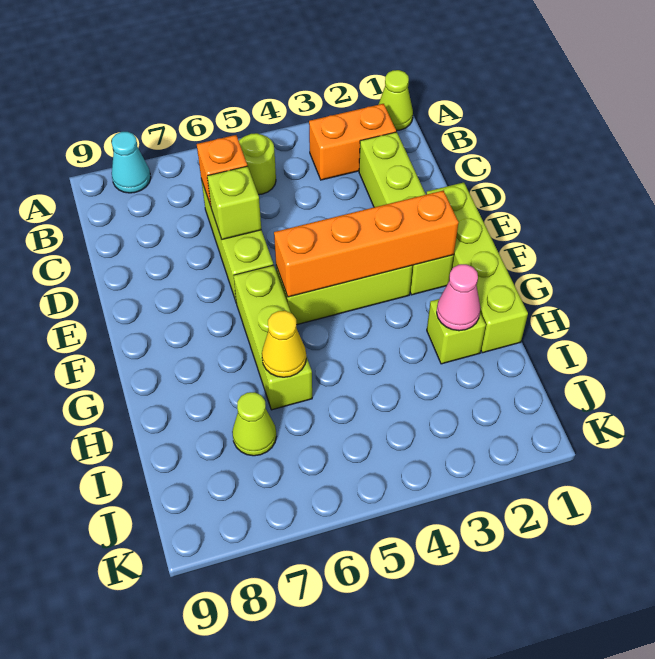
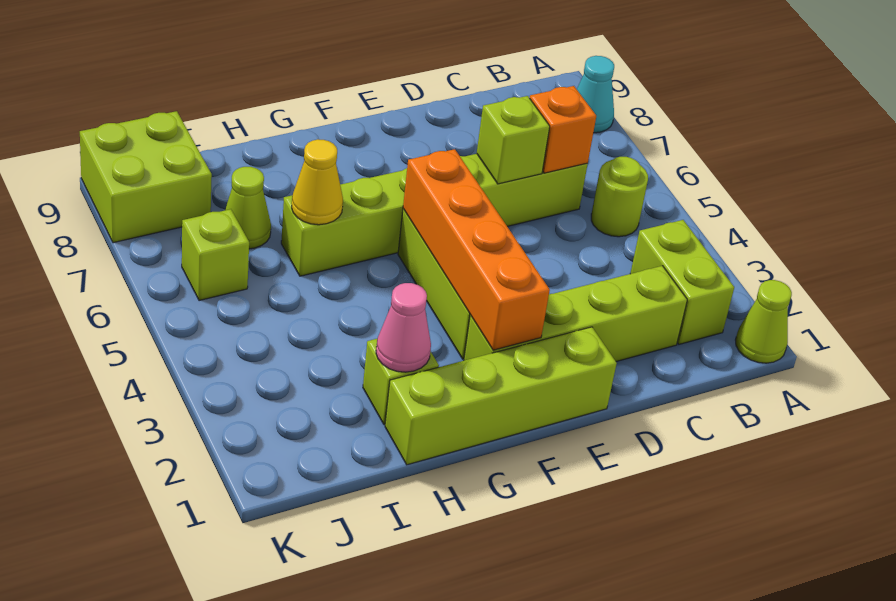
orange 1x2 brick [309,104,396,180] -> lime 1x2 brick [630,220,734,344]
none -> lime 1x1 brick [182,209,249,301]
none -> lime 2x2 brick [80,111,212,243]

